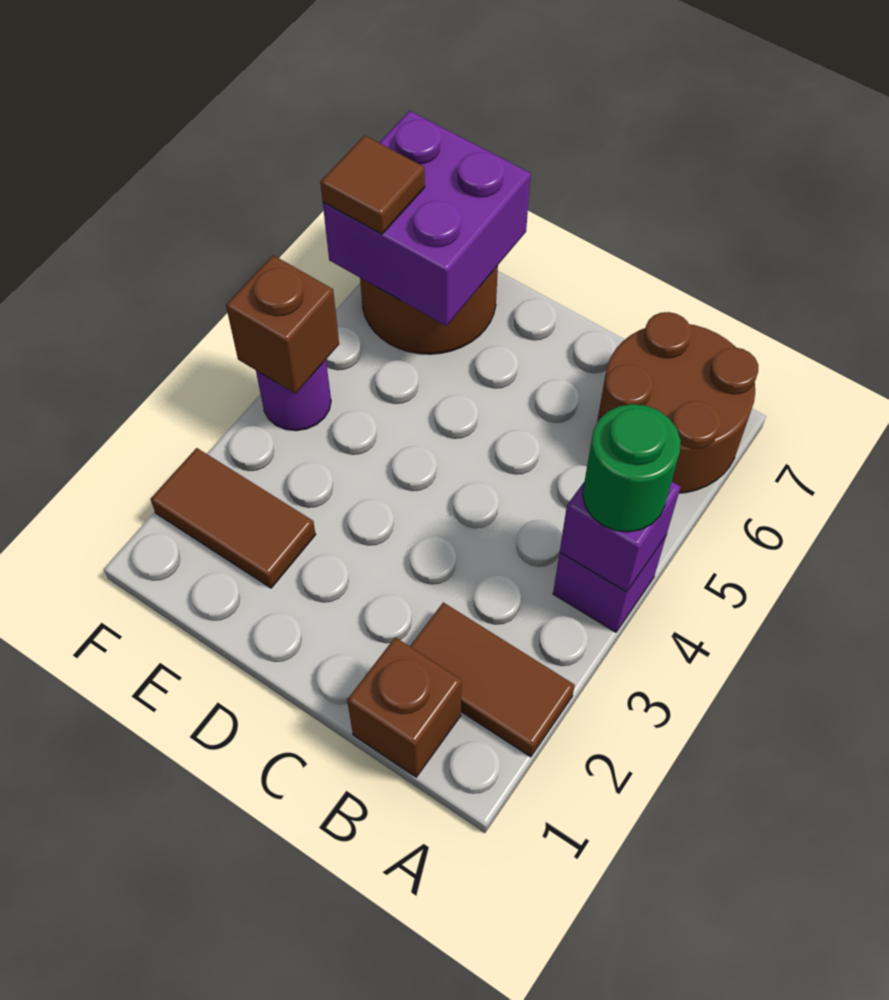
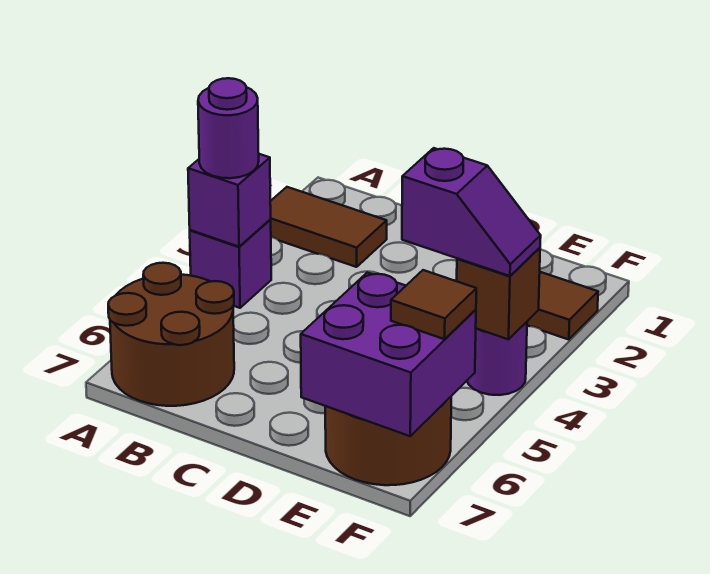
green 1x1 round brick [583,404,681,532] -> purple 1x1 round brick [198,78,259,178]
brown 1x1 brick [347,637,462,777] -> none
none -> purple 1x2 slope [402,148,541,276]

